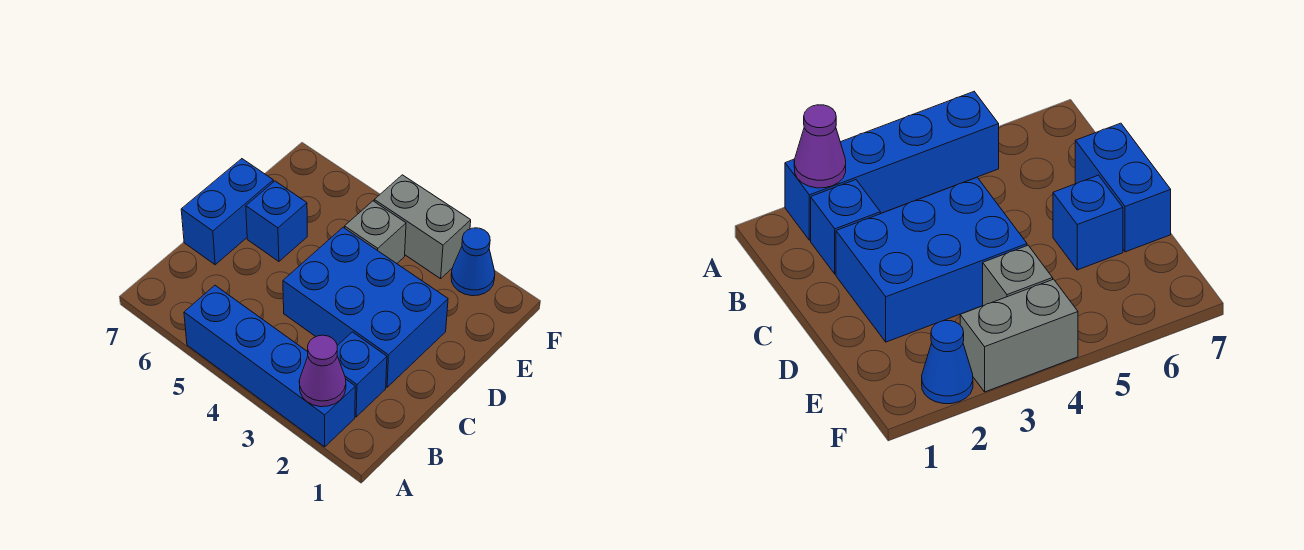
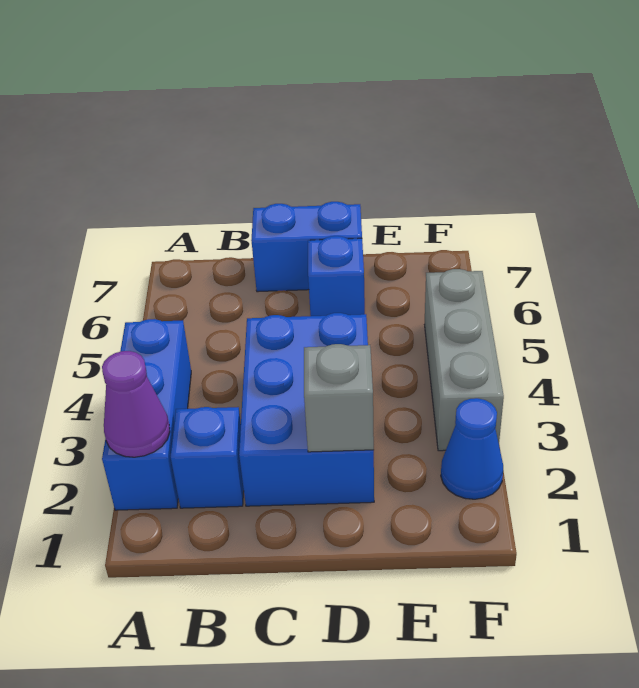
blue 1x4 brick [184,285,355,447] -> blue 1x3 brick [102,319,191,510]
grey 1x1 brick [345,201,406,263] -> grey 1x1 brick moved to [304,344,374,452]
grey 1x2 brick [374,175,471,279] -> grey 1x3 brick [425,269,504,451]

